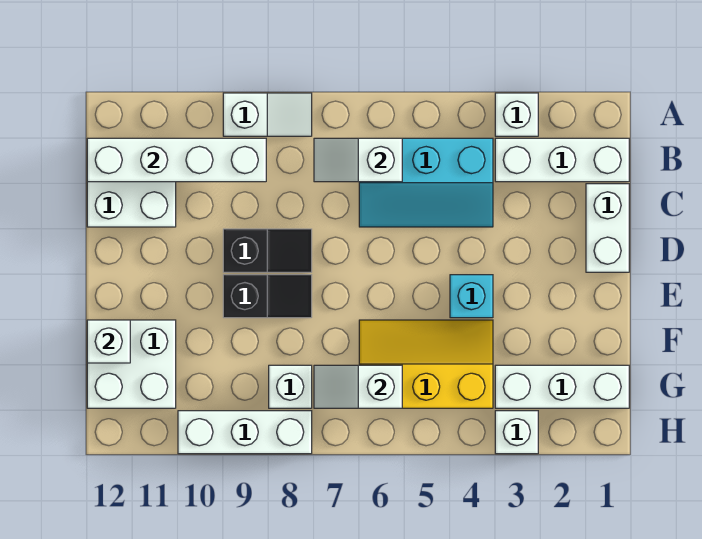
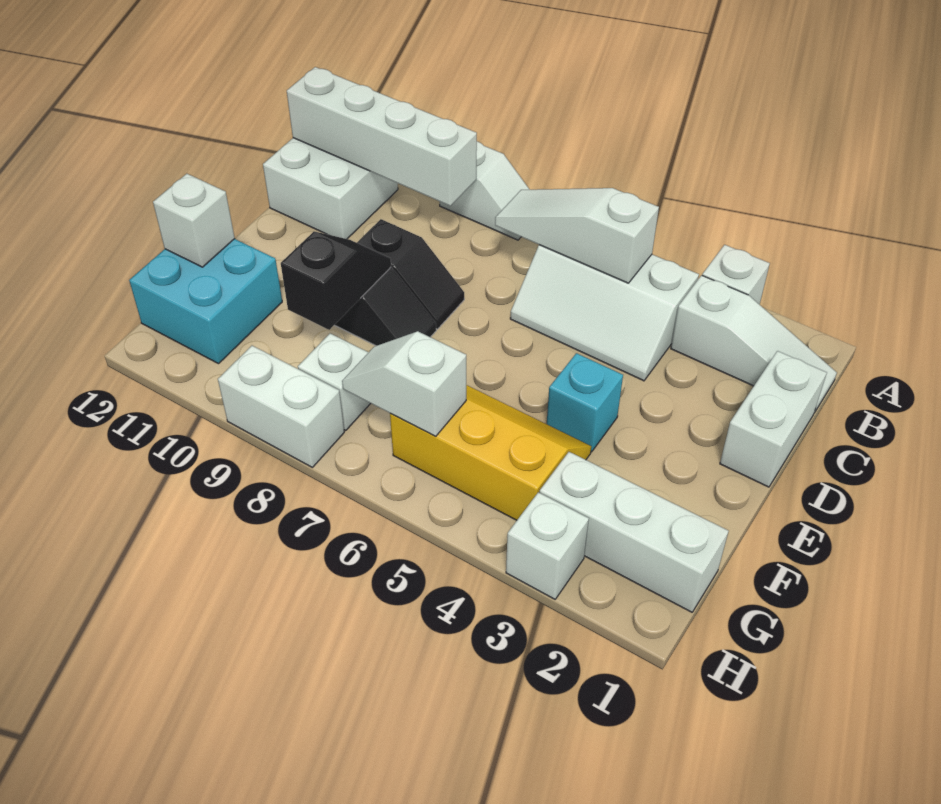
white 1x3 brick [495,138,629,182] -> white 1x3 slope [671,275,837,413]
cyan 2x3 slope [359,138,493,227] -> white 2x3 slope [510,245,699,381]
white 1x2 slope [314,138,402,182] -> white 1x3 slope [495,188,659,283]
none -> black 1x2 slope [281,232,391,330]
white 2x2 brick [87,320,176,408] -> cyan 2x2 brick [129,239,282,364]
white 1x3 brick [178,411,312,454] -> white 1x2 brick [218,346,344,467]

